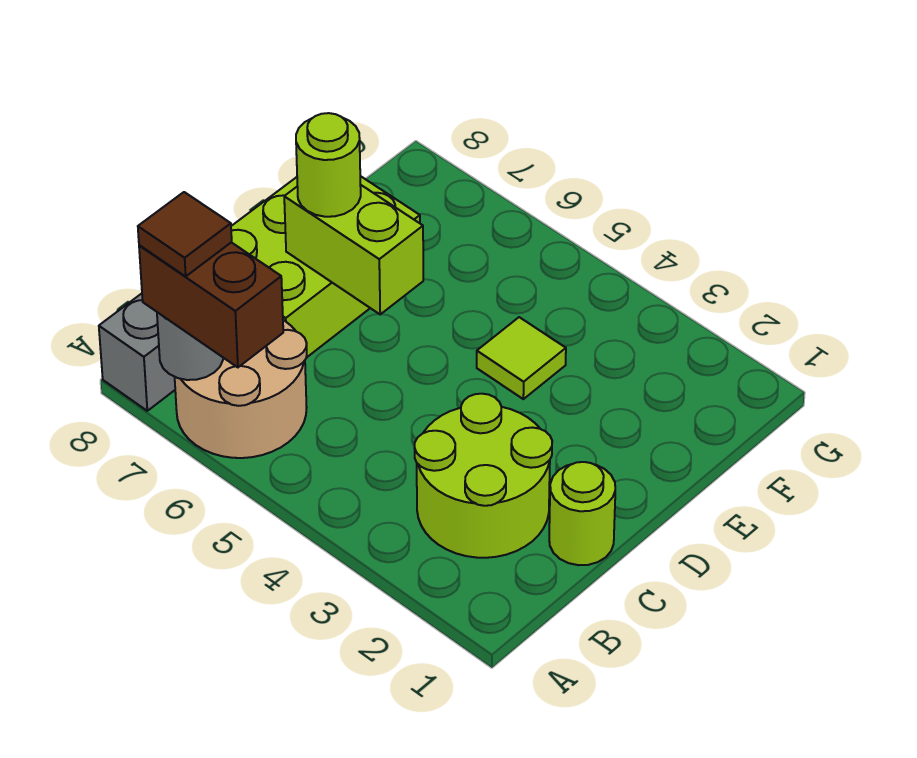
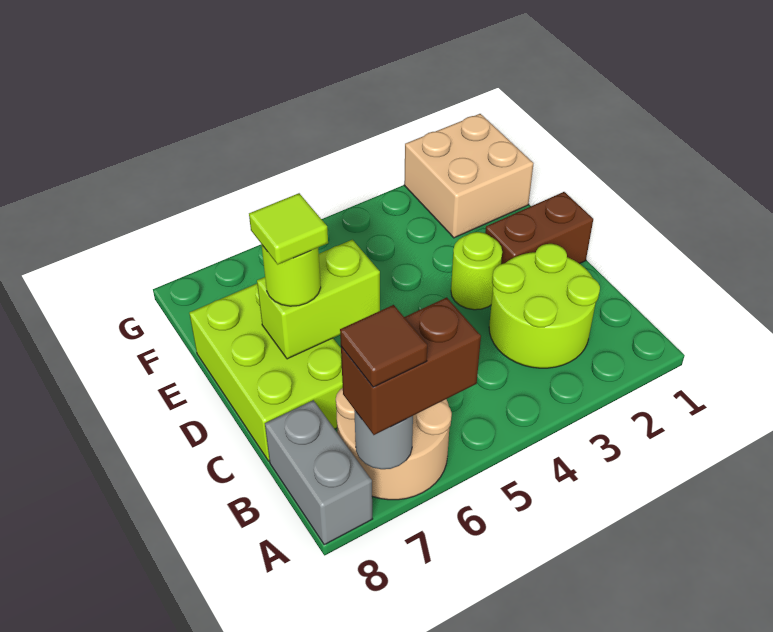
lime 1x1 round brick [549,462,615,565] -> lime 1x1 round brick moved to [451,232,502,310]
none -> brown 1x2 brick [485,192,593,264]
lime 1x1 tile [477,317,566,399] -> lime 1x1 tile moved to [249,193,328,264]
none -> tan 2x2 brick [404,114,534,238]

